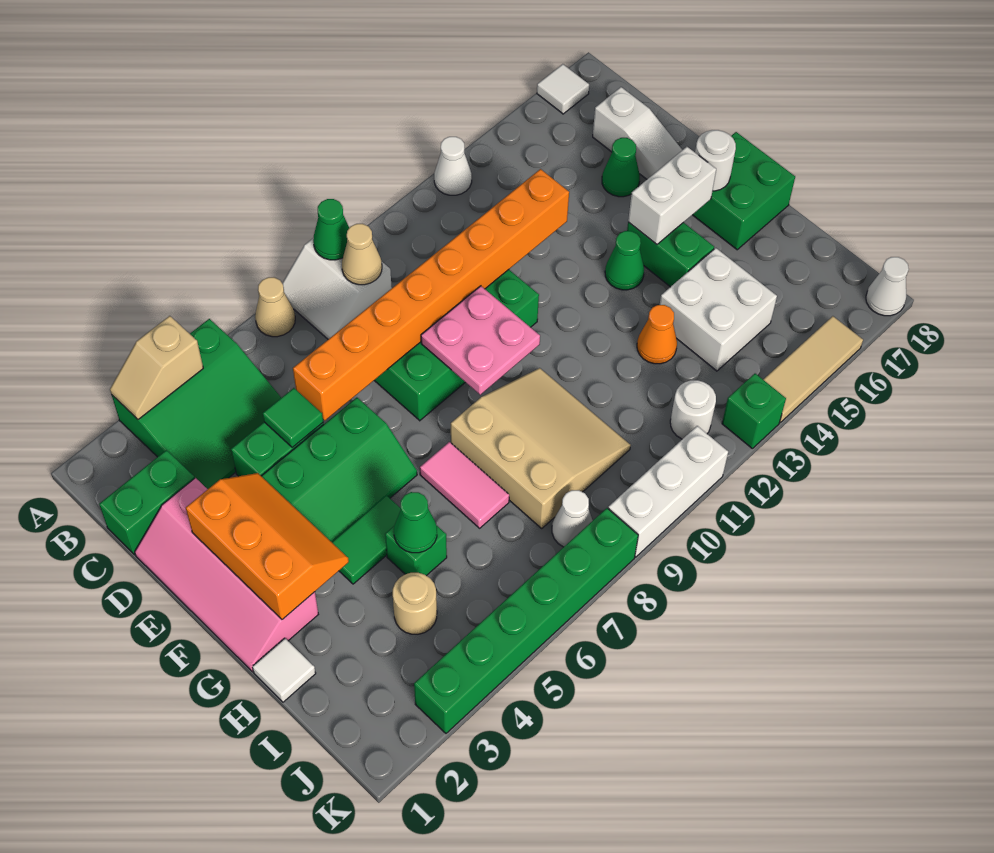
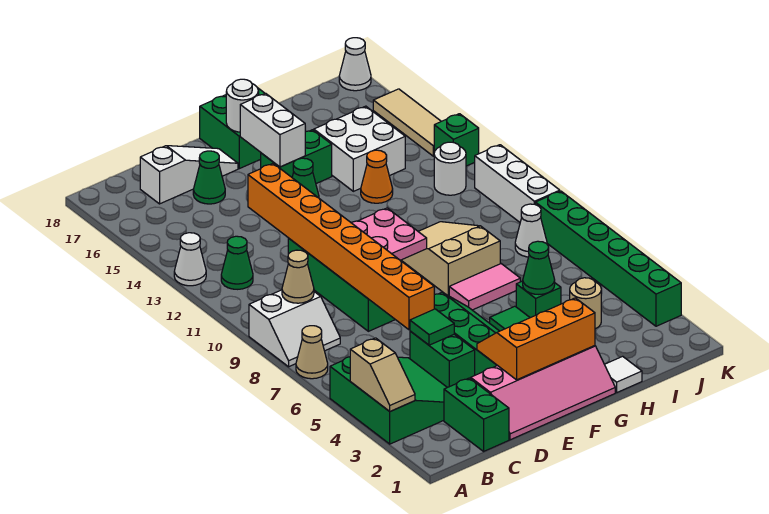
green 1x1 cone [313,199,349,260] -> green 1x1 cone moved to [221,236,253,289]
white 1x1 tile [537,64,589,114] -> none
tan 3x3 slope [451,368,631,528] -> tan 2x3 slope [401,222,500,296]

